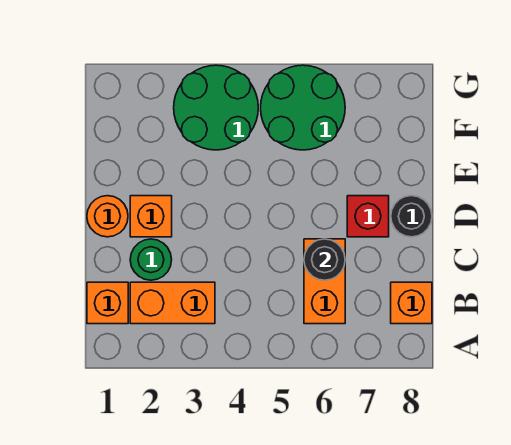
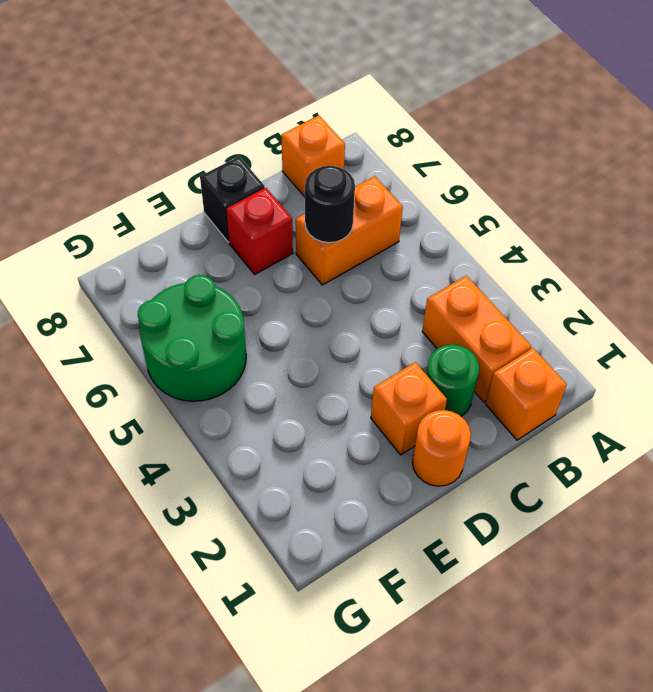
black 1x1 round brick [391,196,432,237] -> black 1x1 brick [200,157,265,242]
green 2x2 round brick [174,65,258,150] -> none

